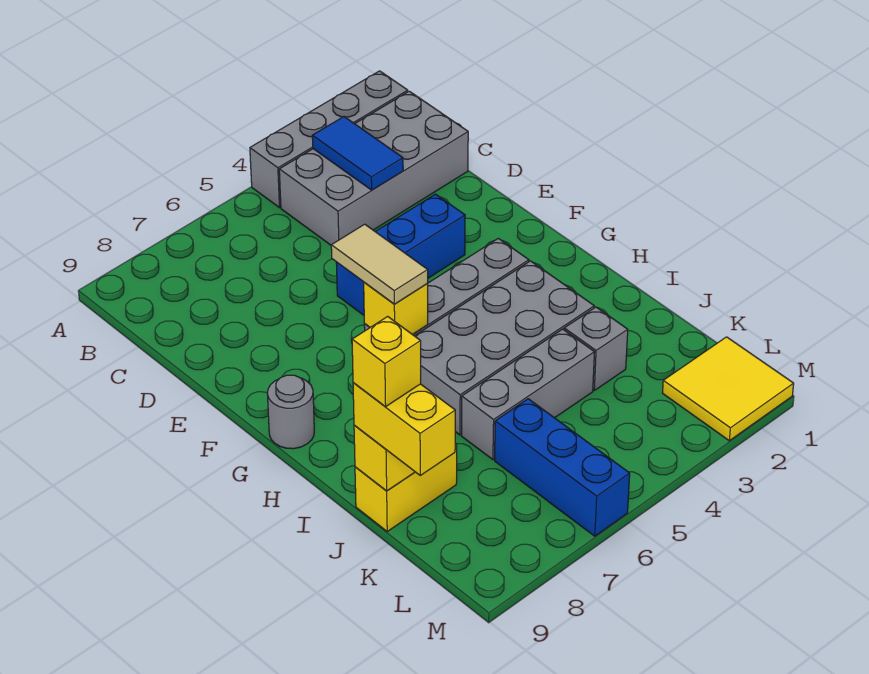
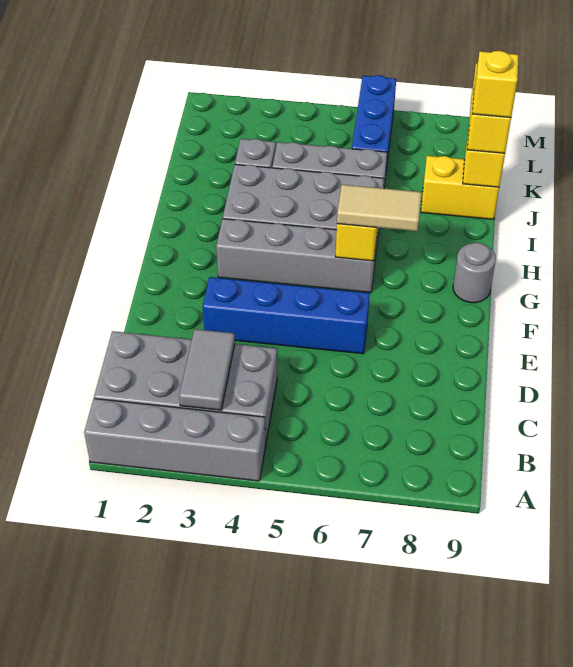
blue 1x2 tile [312,117,403,190] -> grey 1x2 tile [179,329,235,410]
blue 1x3 brick [336,194,465,315] -> blue 1x4 brick [203,277,370,354]
tan 1x2 tile [331,224,428,304] -> tan 1x2 tile turned to [337,185,422,231]
yellow 2x2 tile [663,337,794,441] -> none

